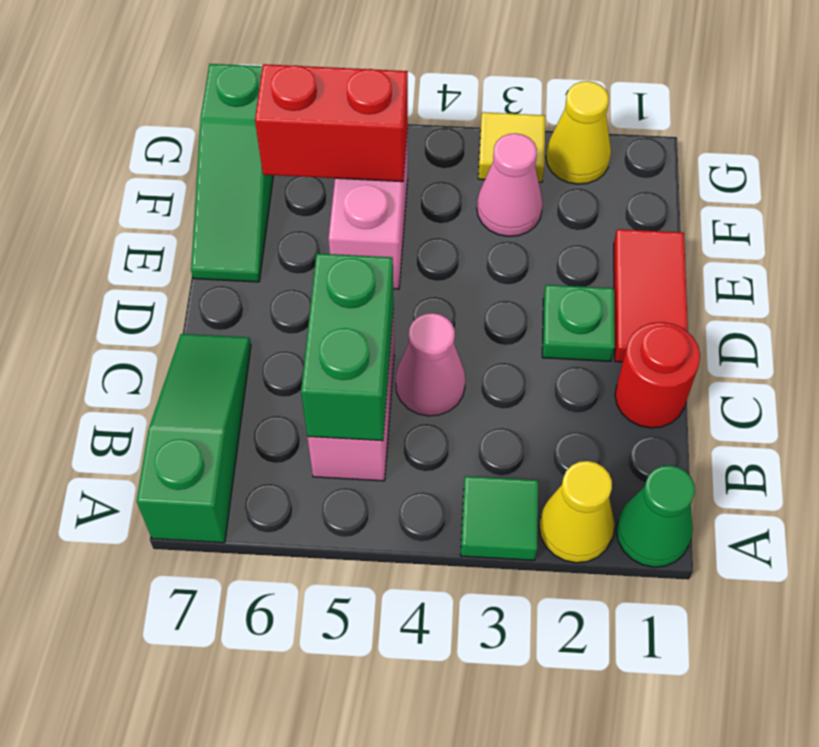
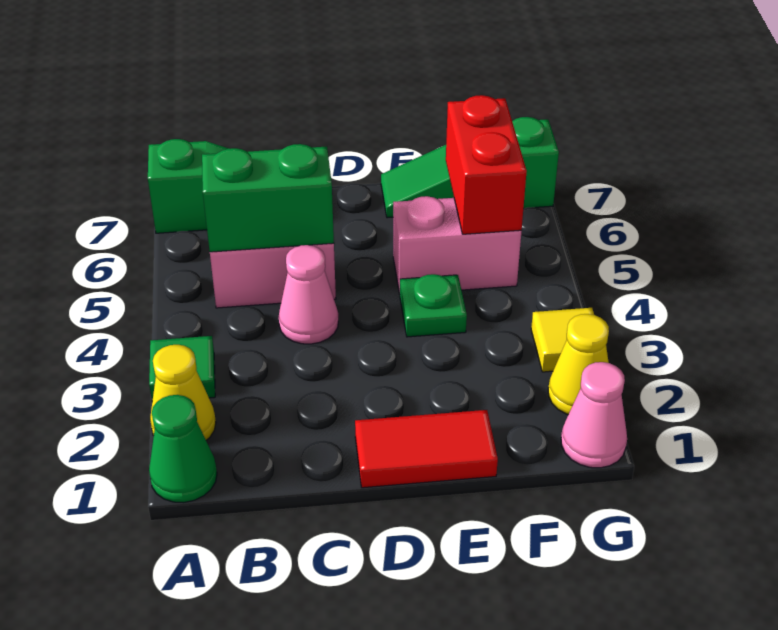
red 1x1 round brick [615,322,700,428] -> none
green 1x1 plate [542,285,615,361] -> green 1x1 plate moved to [400,274,467,337]
pink 1x1 cone [477,133,543,236] -> pink 1x1 cone moved to [561,362,627,468]

